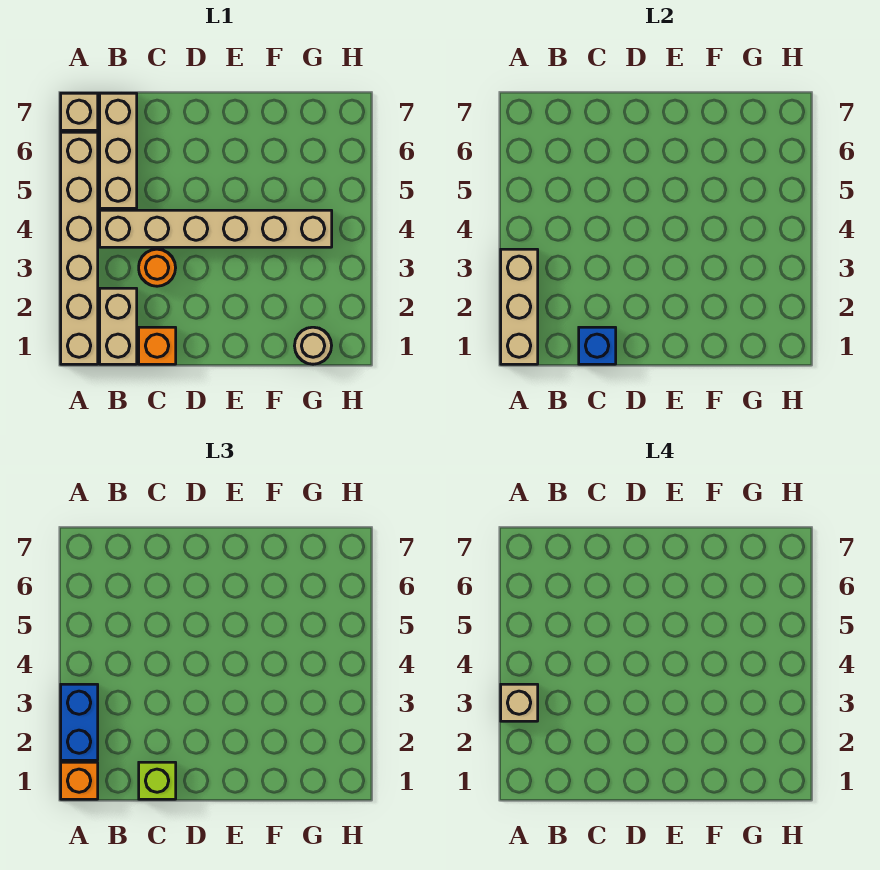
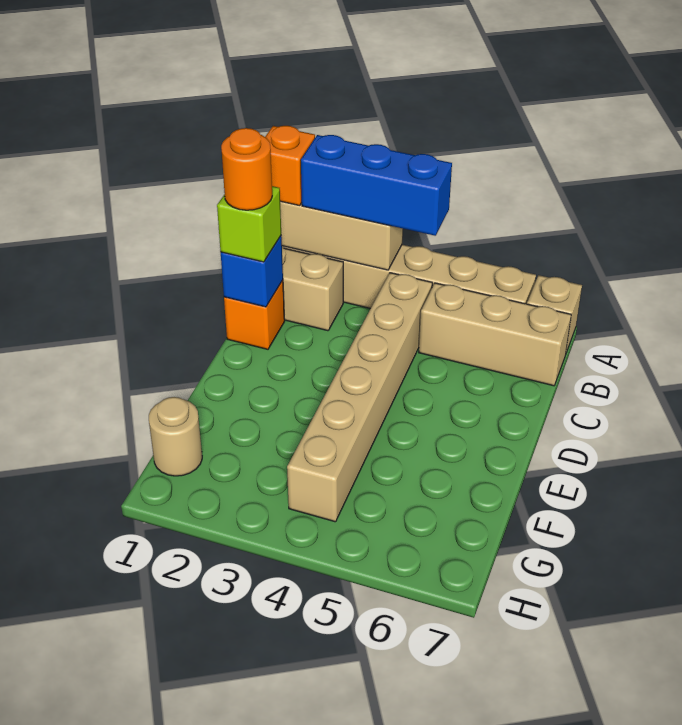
blue 1x2 brick [61,684,98,760] -> blue 1x3 brick [301,135,452,236]
tan 1x1 brick [501,684,538,721] -> none
orange 1x1 round brick [139,249,176,286] -> orange 1x1 round brick moved to [221,128,272,210]

